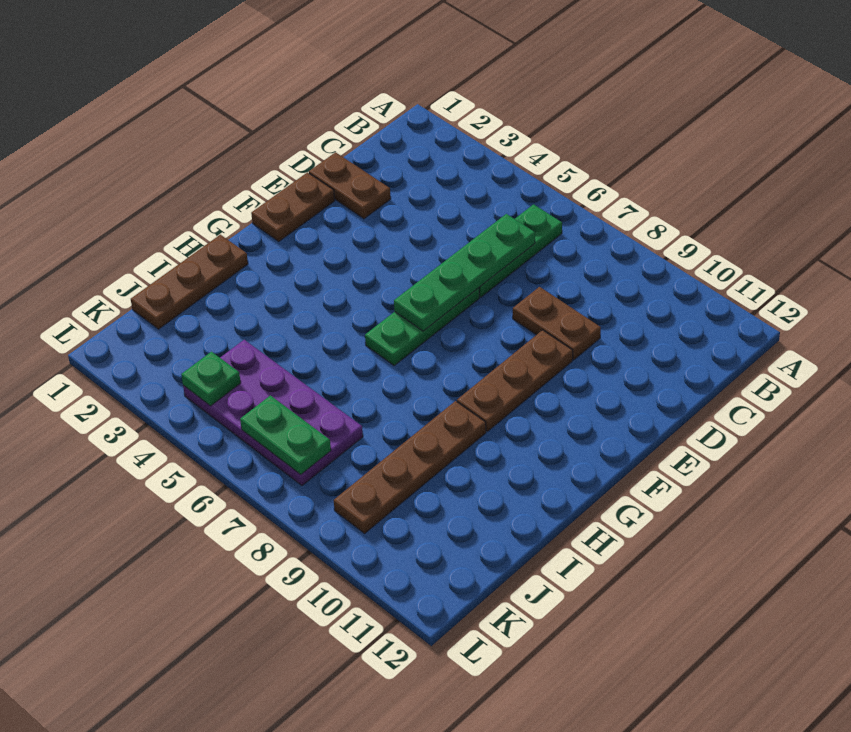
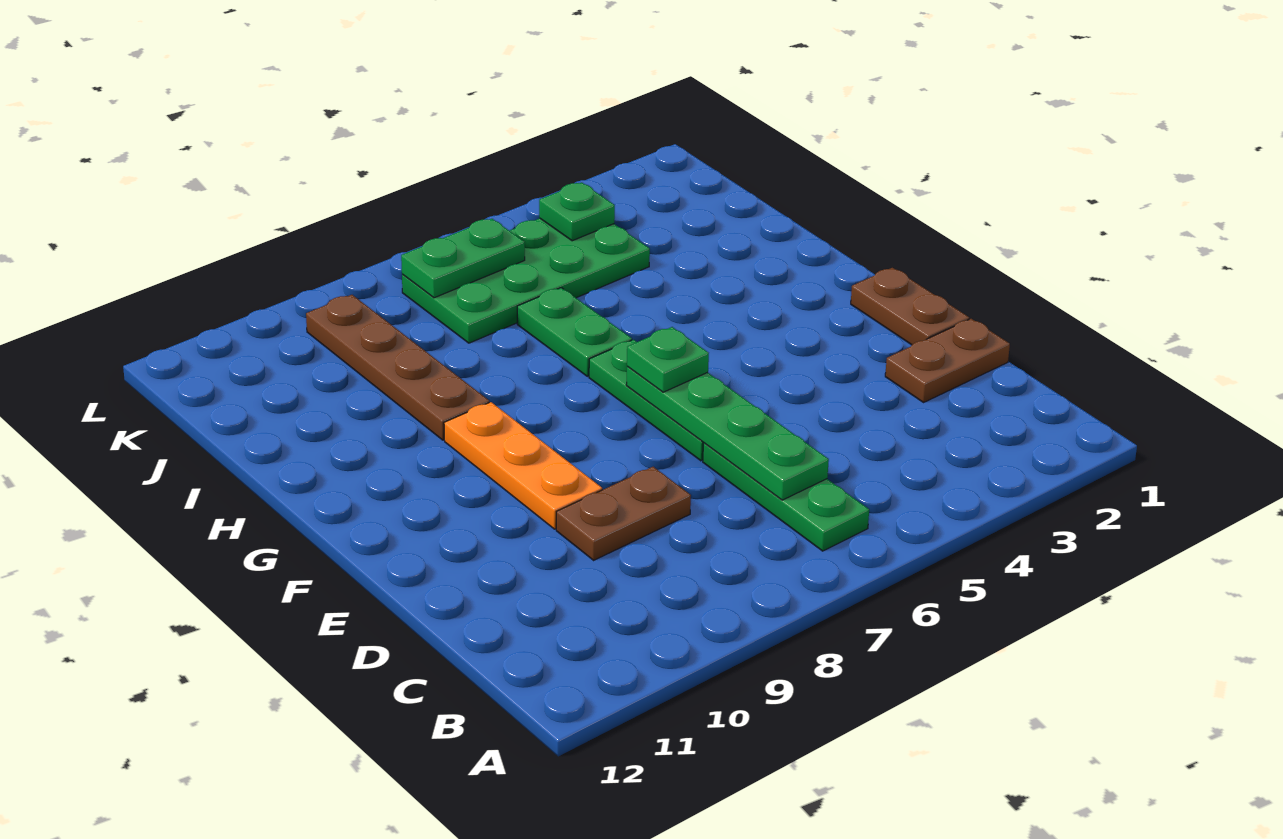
brown 1x3 plate [457,330,573,431] -> orange 1x3 plate [444,402,602,529]
none -> green 1x1 plate [627,327,709,392]
brown 1x3 plate [131,235,248,329] -> none
none -> green 1x2 plate [517,288,632,376]
purple 2x4 plate [183,340,363,485] -> green 2x4 plate [402,218,650,343]

